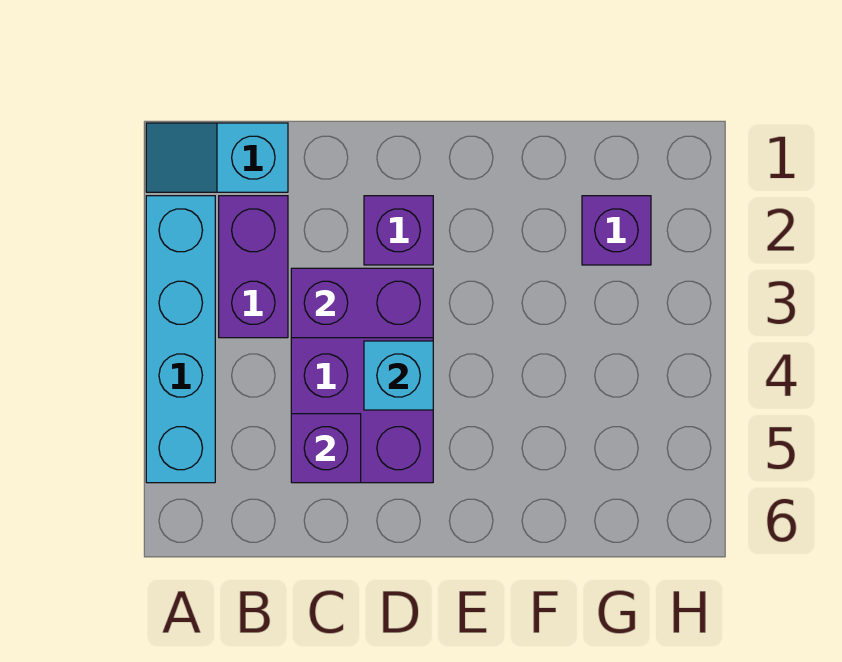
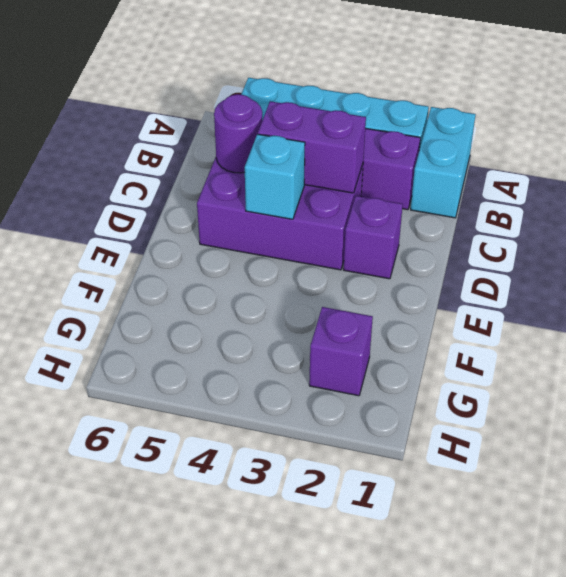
cyan 1x2 slope [146,123,288,192] -> cyan 1x2 brick [411,107,476,218]
purple 1x2 brick [291,268,433,338] -> purple 1x2 brick turned to [258,101,366,193]
purple 1x1 brick [291,414,361,483] -> purple 1x1 round brick [214,94,262,173]

